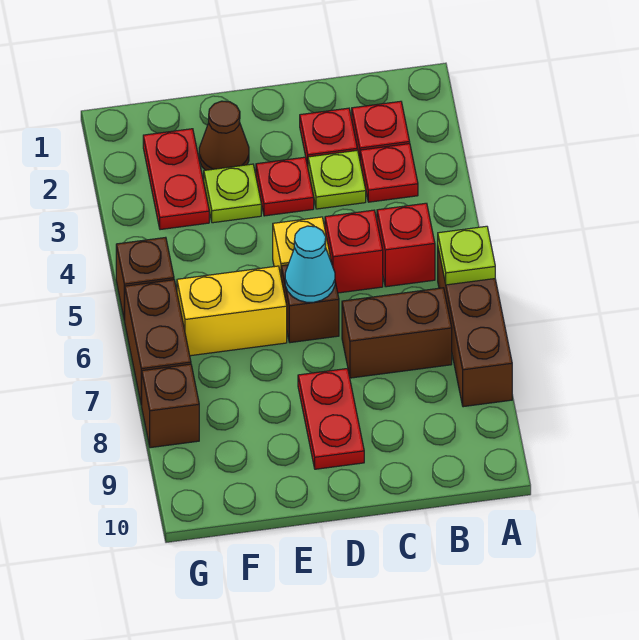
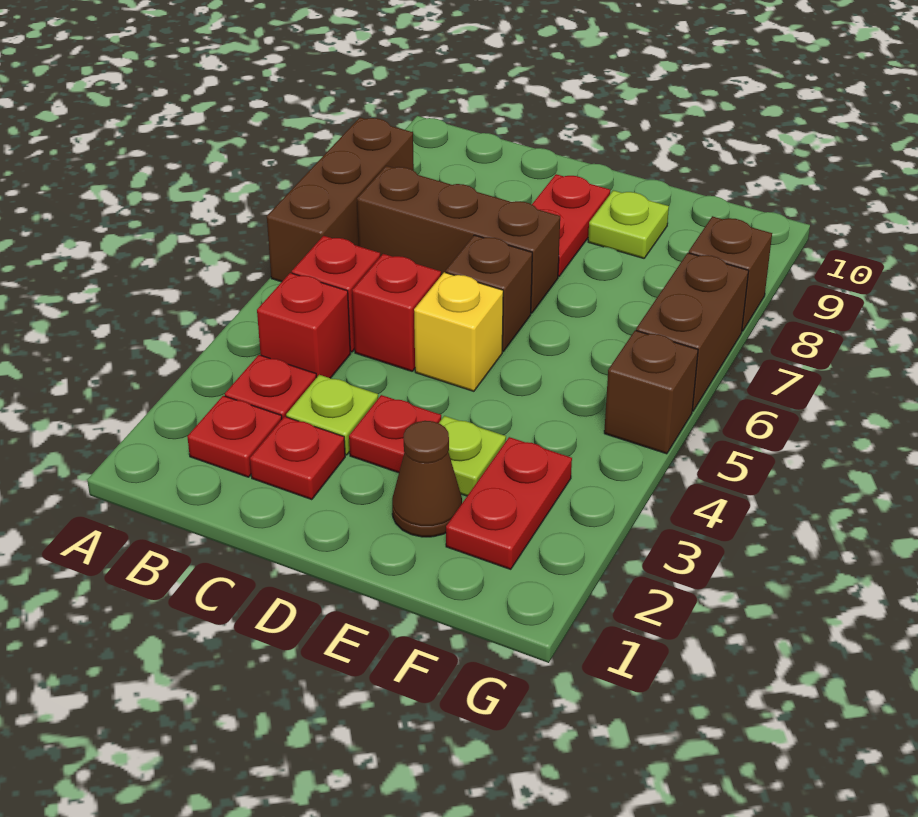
lime 1x1 plate [438,226,495,285] -> lime 1x1 plate moved to [588,190,669,258]
none -> red 1x1 brick [257,273,350,378]
brown 1x2 brick [342,288,452,378] -> brown 1x3 brick [357,166,560,313]
cyan 1x1 cone [285,226,335,302] -> none
yellow 1x2 brick [177,266,287,356] -> none

